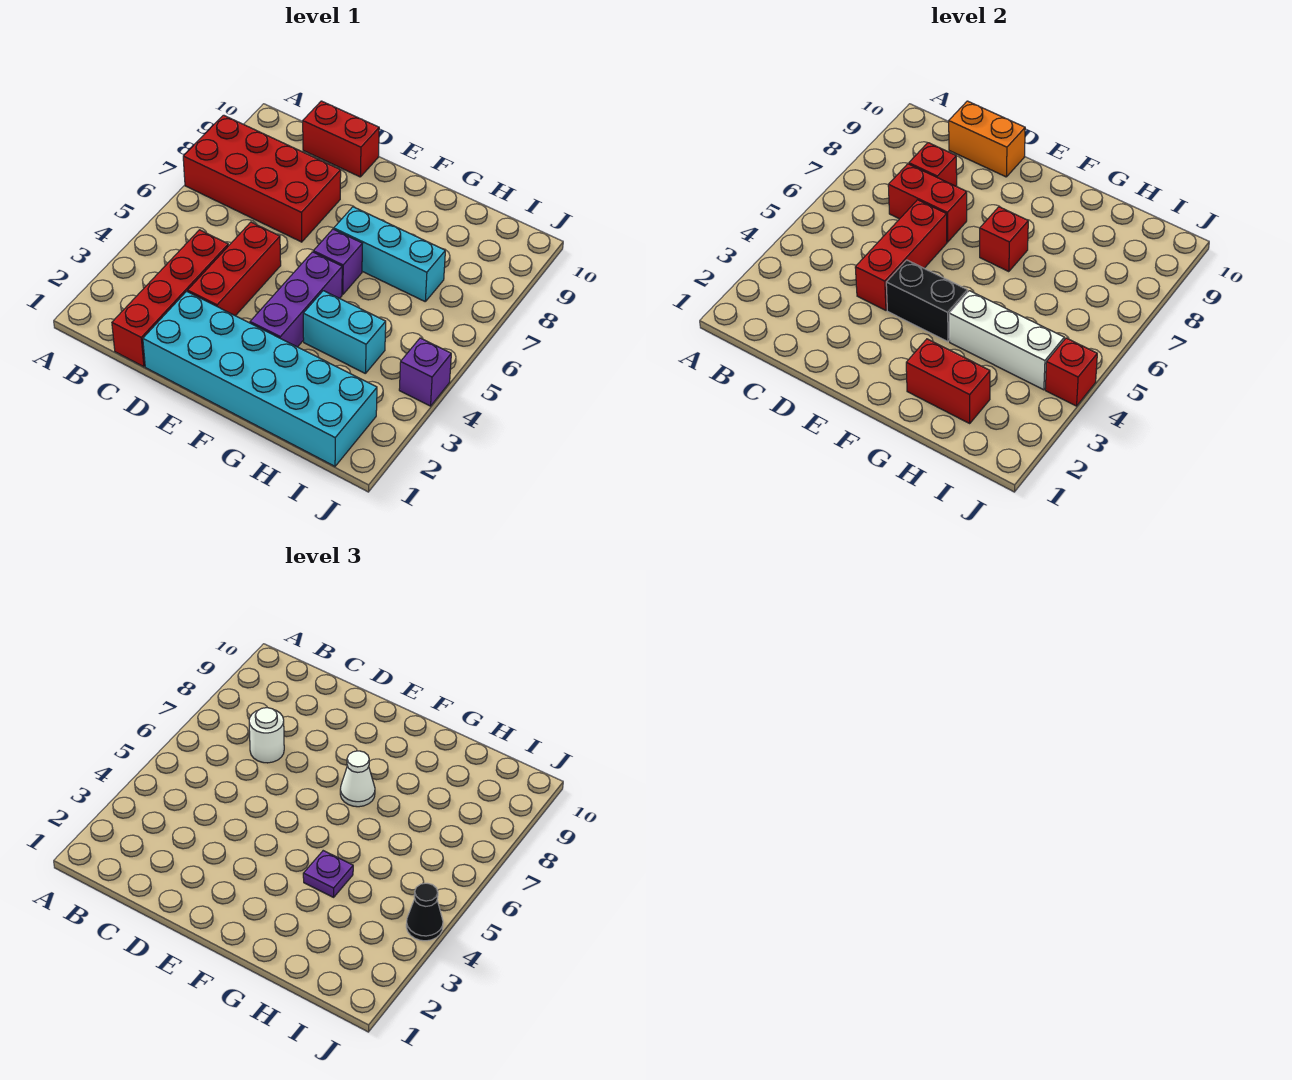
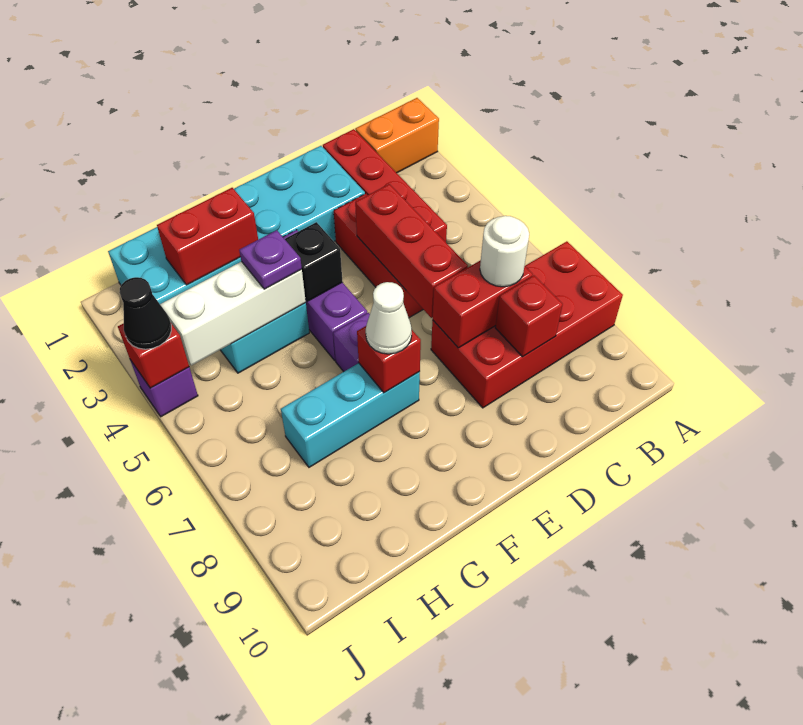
red 1x2 brick [303,101,379,177] -> none
orange 1x2 brick [949,101,1025,177] -> orange 1x2 brick moved to [355,98,439,173]
black 1x2 brick [886,260,968,342] -> black 1x1 brick [285,222,342,301]

